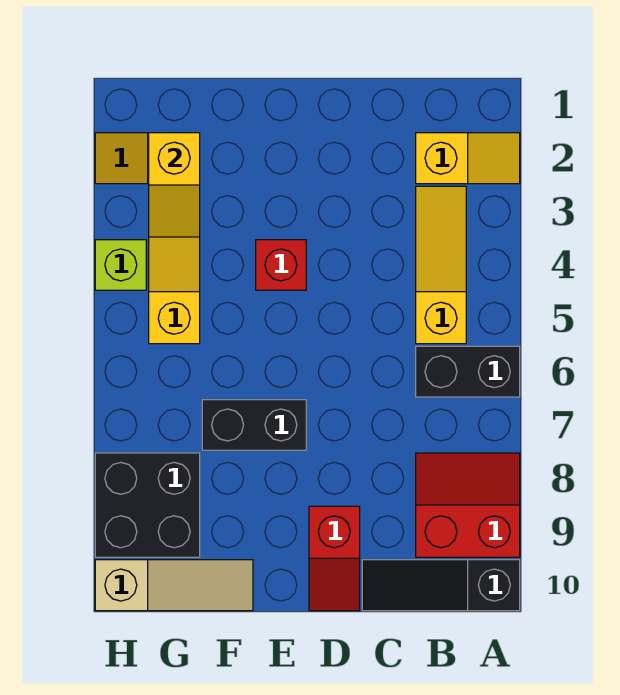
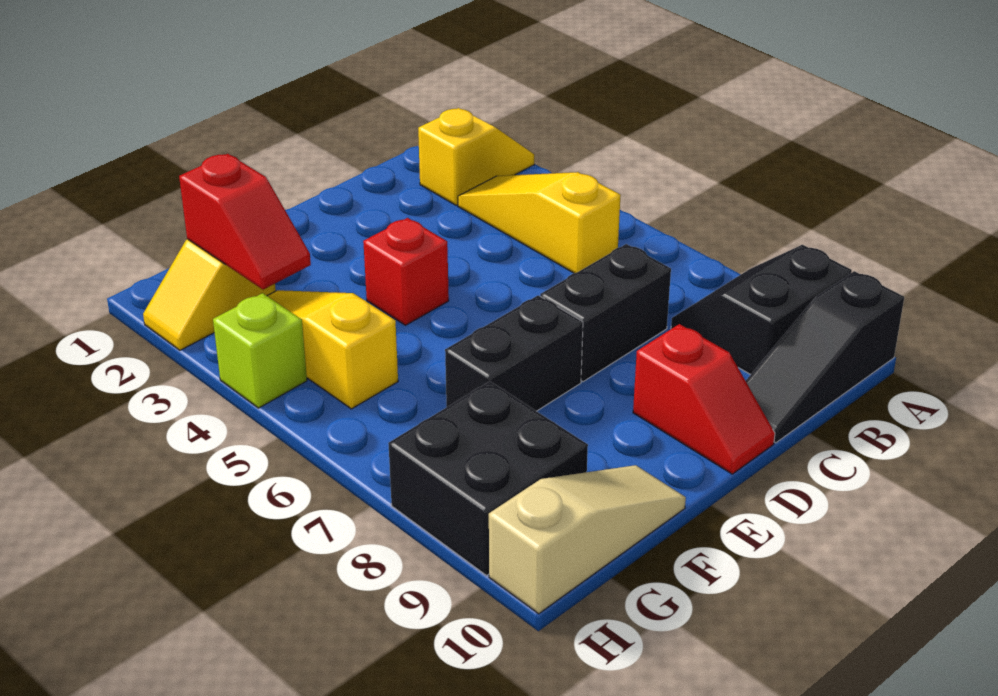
black 1x2 brick [416,346,520,397] -> black 1x2 brick moved to [540,244,671,382]
red 2x2 slope [416,453,520,557] -> black 2x2 slope [671,245,852,375]
yellow 1x2 slope [149,133,200,237] -> red 1x2 slope [179,154,311,290]

